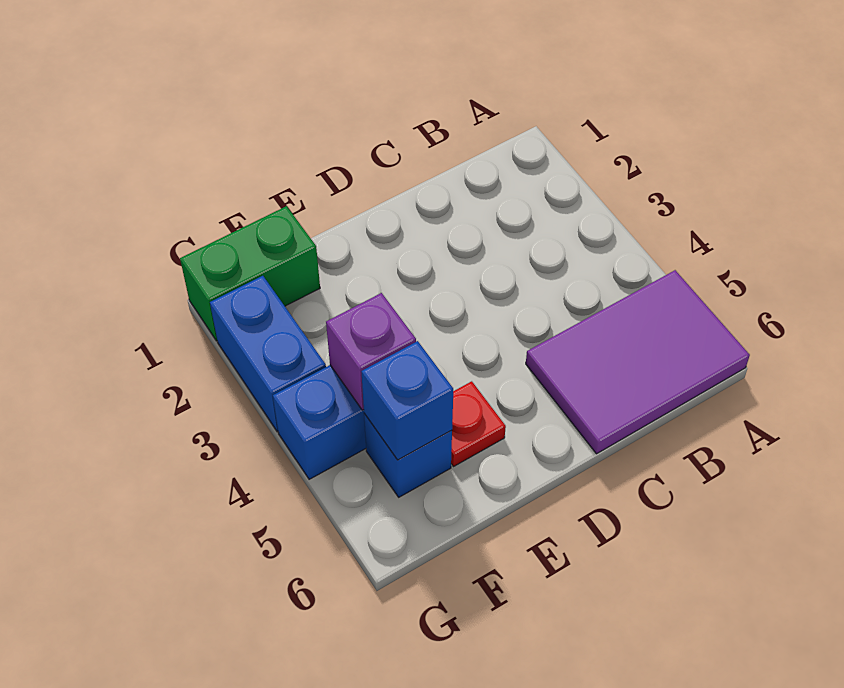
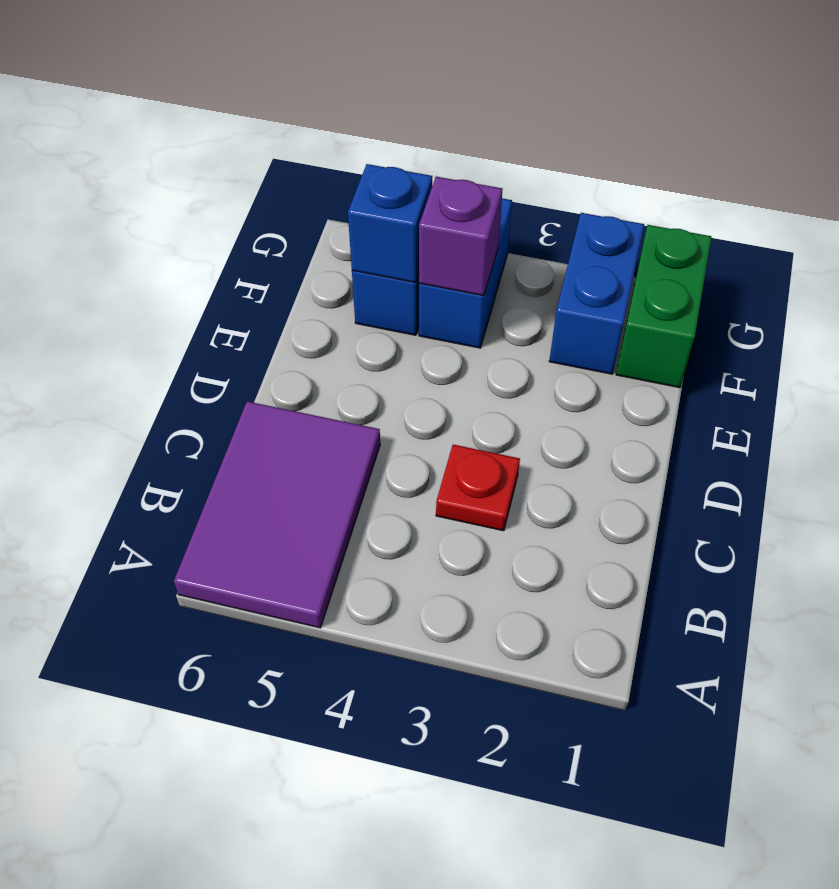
red 1x1 plate [451,381,506,466] -> red 1x1 plate moved to [436,445,520,531]
blue 1x2 brick [210,276,326,432] -> blue 1x2 brick turned to [549,213,644,374]

